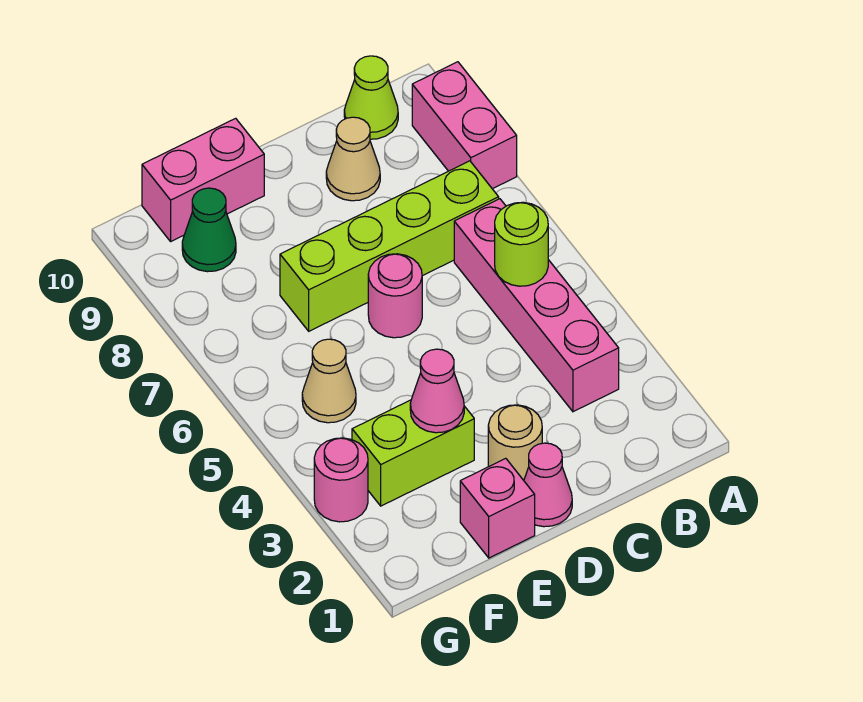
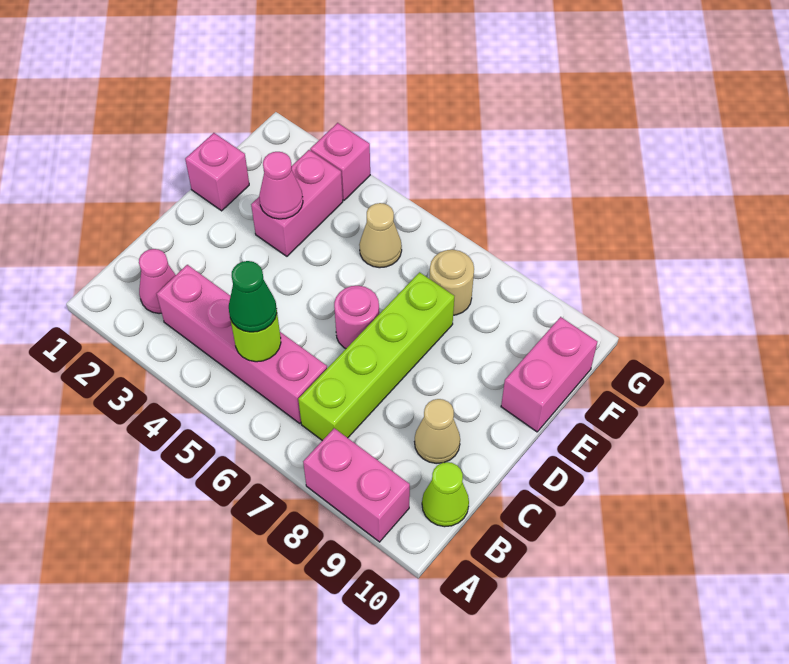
pink 1x1 cone [524,443,572,527] -> pink 1x1 cone moved to [139,249,176,314]
tan 1x1 round brick [488,405,542,480] -> tan 1x1 round brick moved to [429,250,474,315]
lime 1x2 brick [352,400,474,506] -> pink 1x2 brick [251,150,343,256]
green 1x1 cone [182,188,236,272] -> green 1x1 cone moved to [229,261,277,332]
pink 1x1 round brick [314,438,368,522] -> pink 1x1 brick [310,123,370,200]

